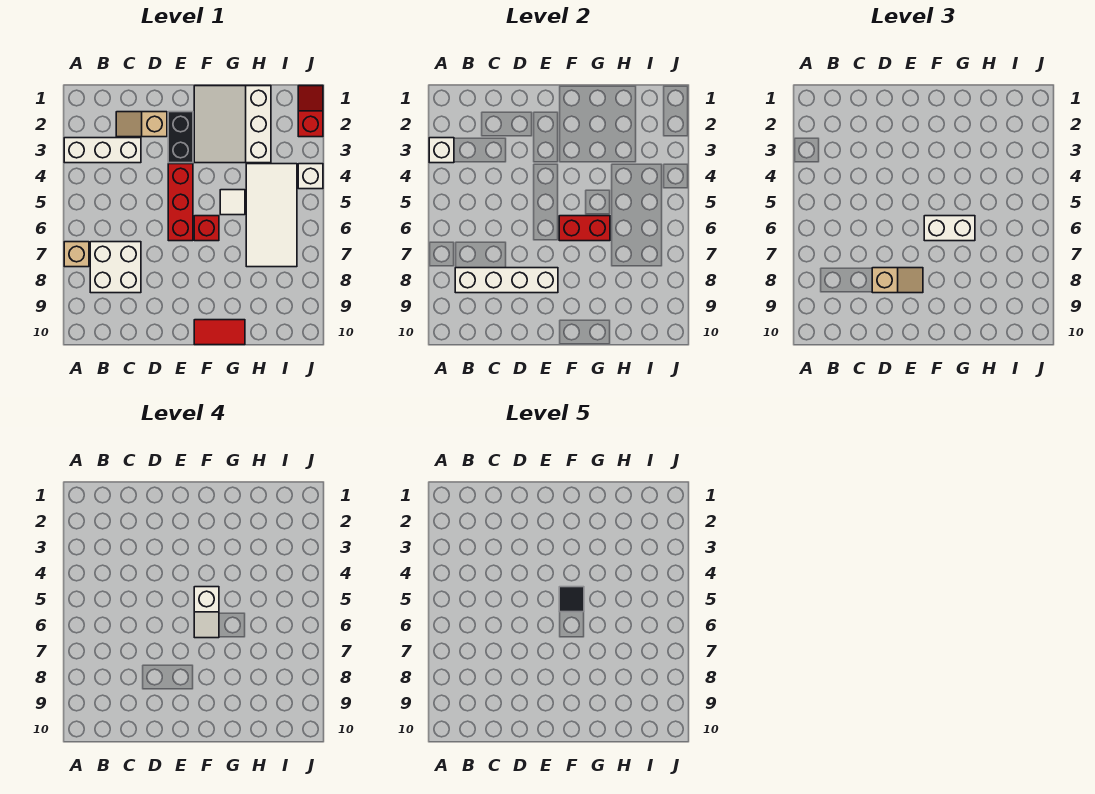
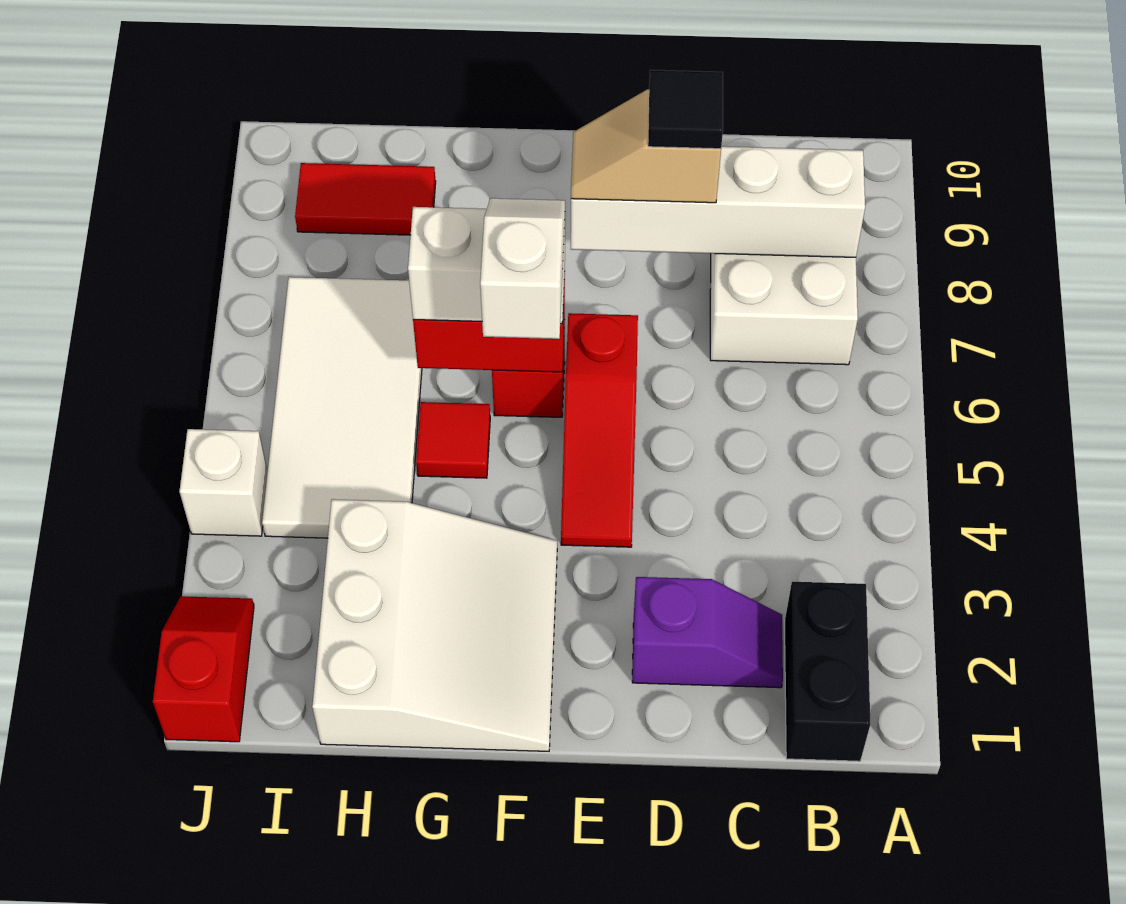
white 1x3 brick [64,138,141,163] -> none
white 1x1 brick [429,138,454,163] -> none
tan 1x1 brick [64,242,89,267] -> none
tan 1x2 slope [116,112,167,137] -> purple 1x2 slope [632,577,783,688]
black 1x2 brick [168,112,193,163] -> black 1x2 brick moved to [785,581,870,761]
red 1x3 brick [168,164,193,241] -> red 1x3 slope [561,313,638,547]
black 1x1 tile [559,587,584,612] -> black 1x1 tile moved to [648,70,723,149]
red 1x2 tile [194,320,245,345] -> red 1x2 tile moved to [295,163,436,235]
white 1x1 tile [220,190,245,215] -> red 1x1 tile [416,402,490,478]
red 1x2 slope [298,86,323,137] -> red 1x2 slope turned to [153,596,254,742]

